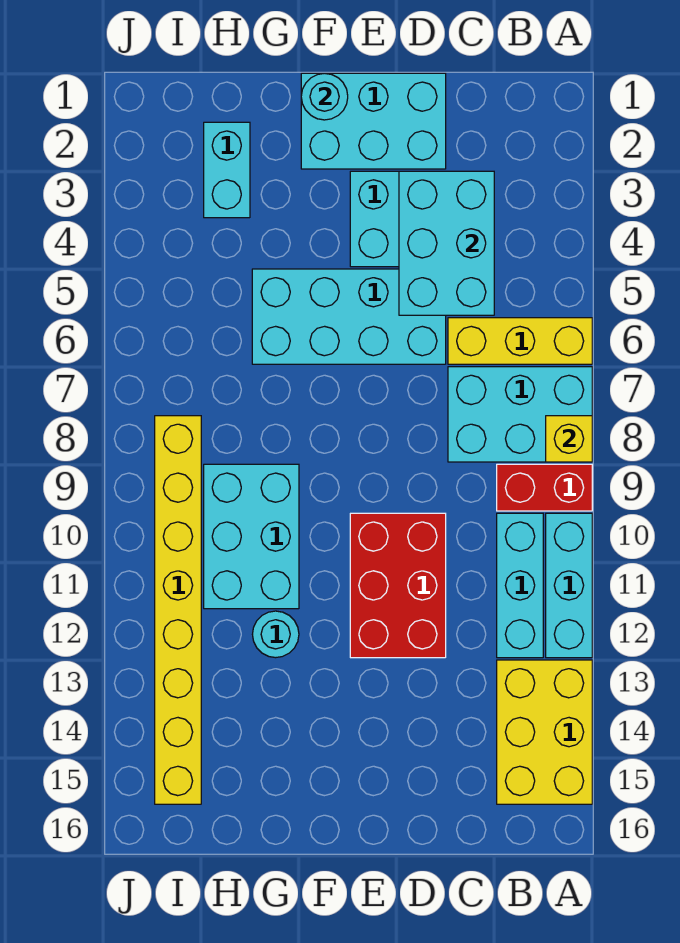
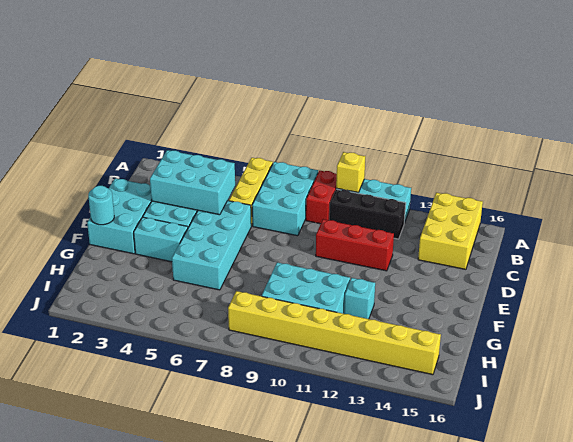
yellow 1x1 brick [546,416,592,462] -> yellow 1x1 brick moved to [336,152,365,193]
yellow 2x3 brick [497,660,592,804] -> yellow 2x3 brick turned to [418,193,483,269]
cyan 1x3 brick [497,513,543,658] -> black 1x3 brick [329,189,406,239]
red 2x3 brick [350,513,446,658] -> red 1x3 brick [316,219,394,271]
cyan 1x1 round brick [252,611,299,658] -> cyan 1x1 brick [344,278,375,319]
cyan 1x2 brick [204,122,250,218] -> cyan 1x2 brick moved to [134,217,188,262]

